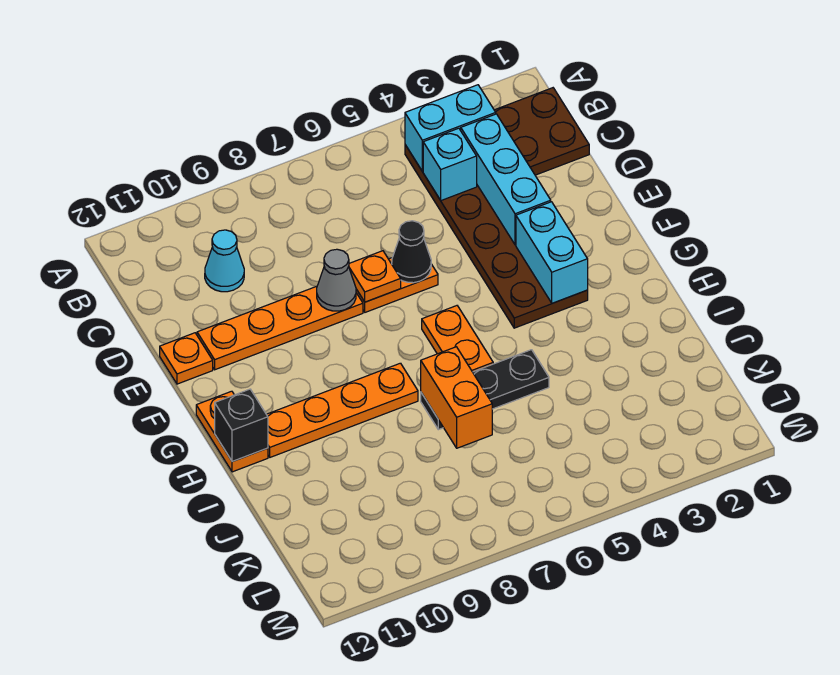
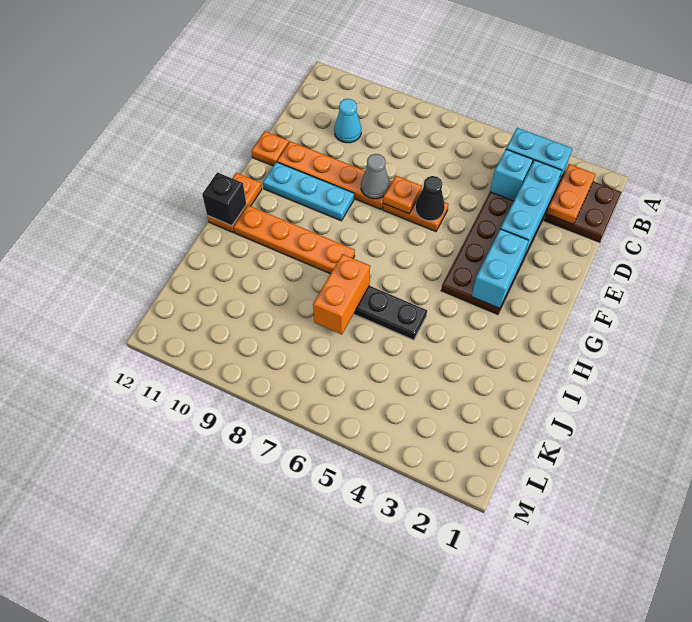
none -> cyan 1x3 plate [263,162,354,221]
orange 1x2 plate [422,306,493,372] -> orange 1x2 plate moved to [546,164,596,224]

